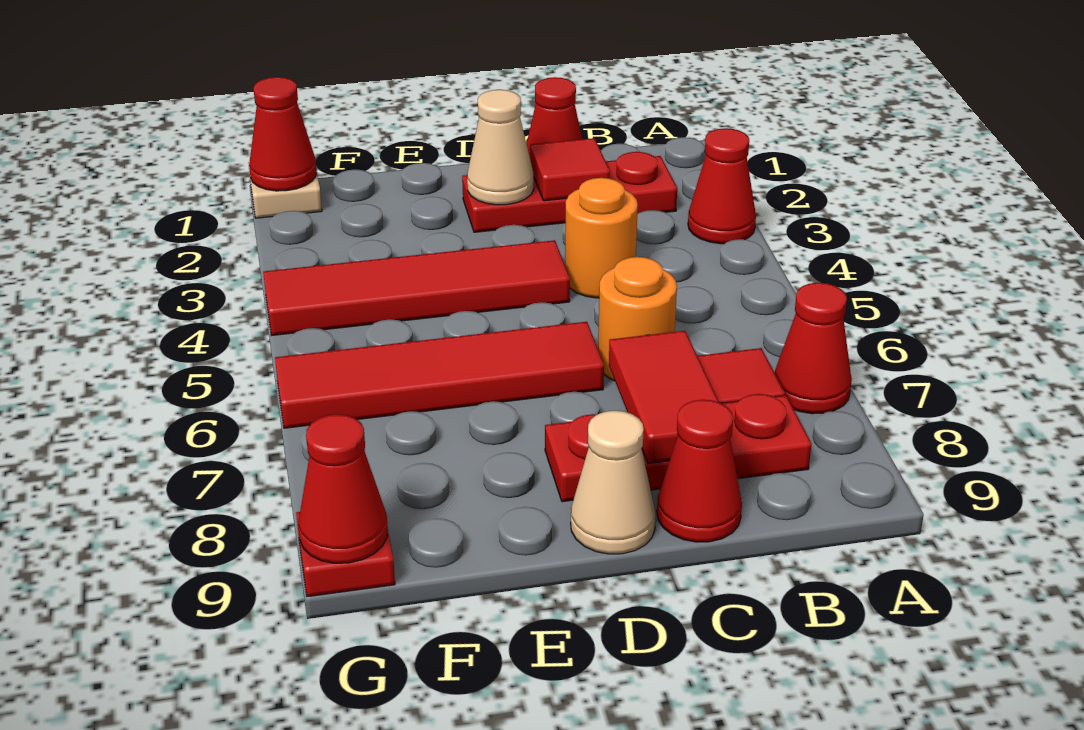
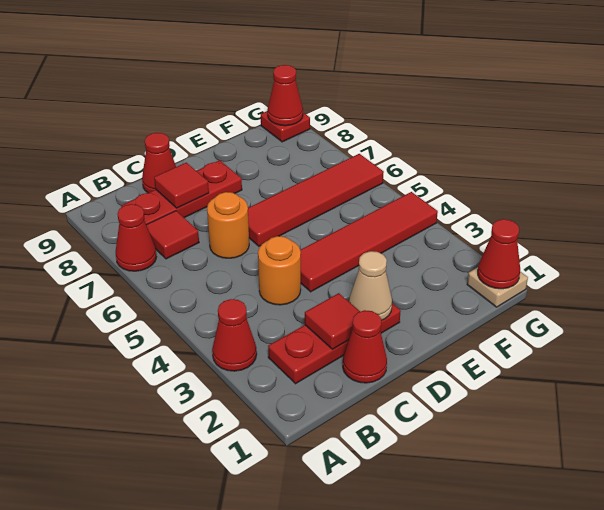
red 1x2 tile [609,331,719,463] -> red 1x1 tile [154,163,209,208]
tan 1x1 cone [571,410,656,554] -> none

